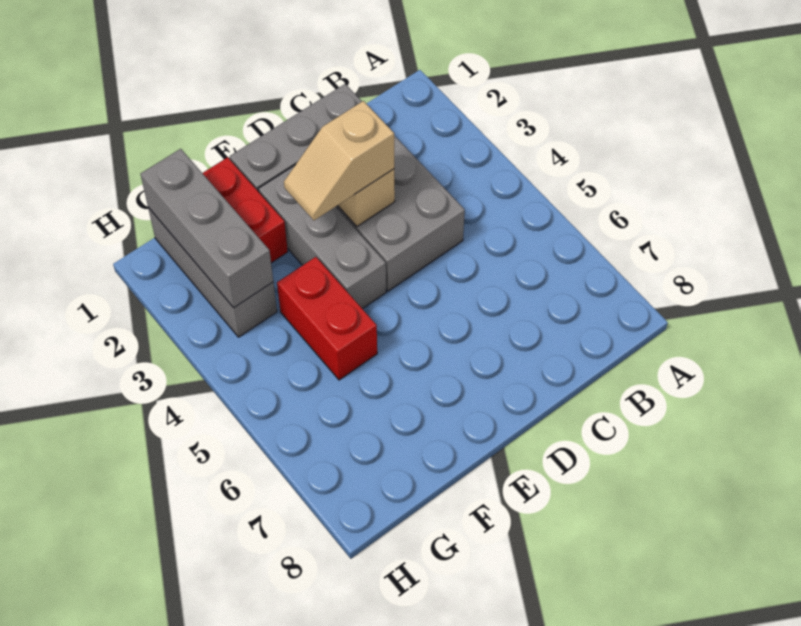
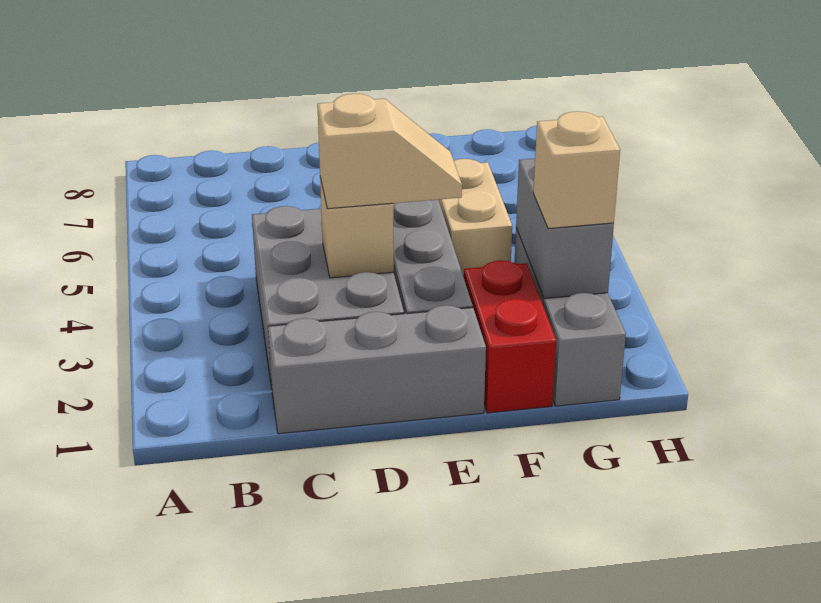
red 1x2 brick [277,257,377,380] -> tan 1x2 brick [439,159,512,277]
grey 1x3 brick [141,149,273,308] -> grey 1x2 brick [516,158,614,298]
none -> tan 1x1 brick [533,111,620,229]

